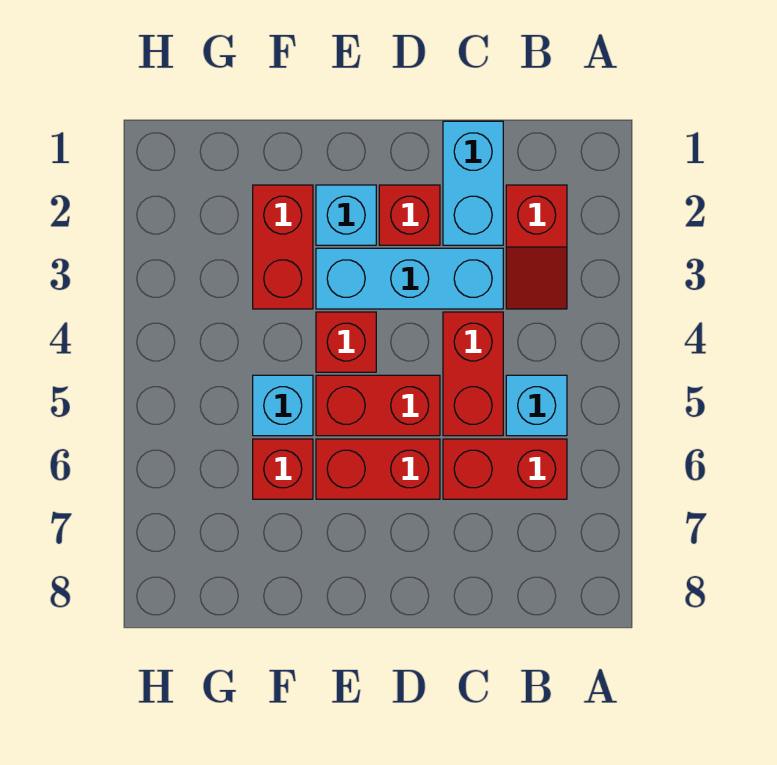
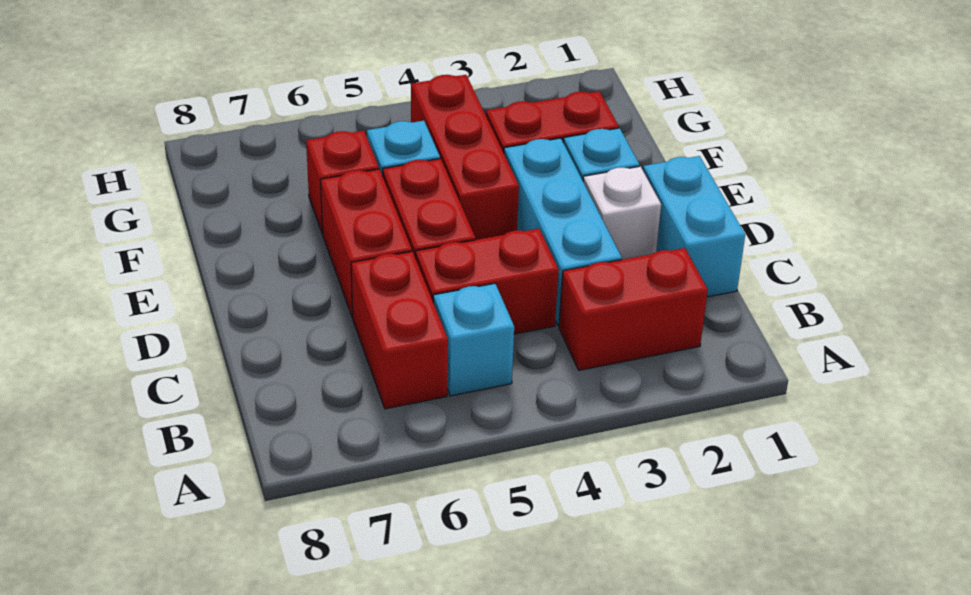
red 1x2 slope [506,185,567,309] -> red 1x2 brick [559,248,708,370]
cyan 1x2 brick [443,121,503,245] -> cyan 1x2 brick turned to [643,156,745,297]
red 1x1 brick [379,185,440,245] -> white 1x1 brick [583,166,661,260]
red 1x1 brick [316,312,376,372] -> red 1x3 brick [411,75,519,240]

